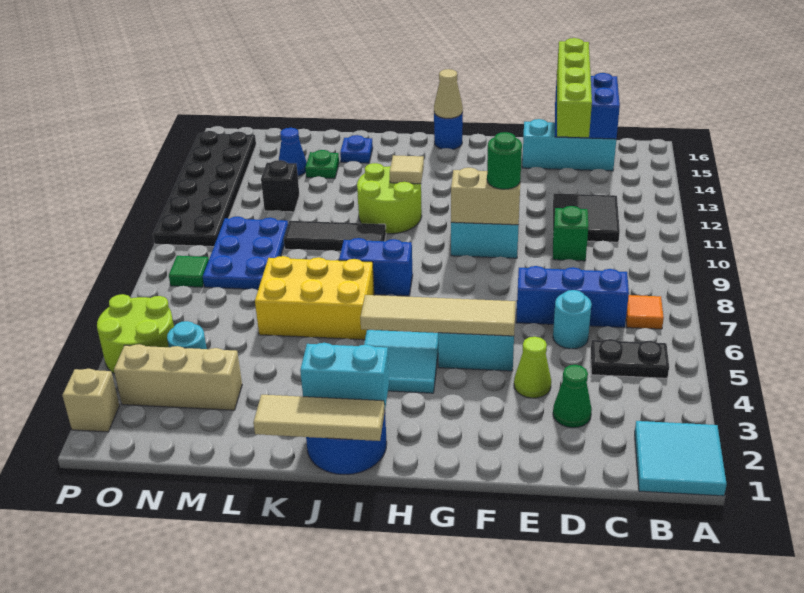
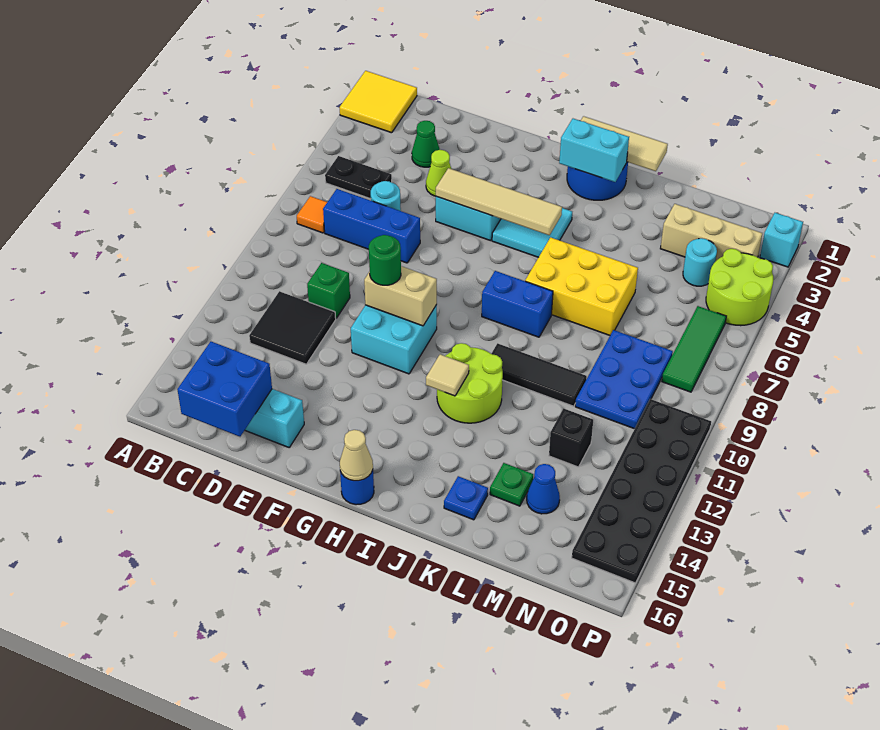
cyan 2x2 tile [635,421,727,496] -> yellow 2x2 tile [340,71,417,133]
lime 1x4 brick [557,38,592,137] -> none
green 1x1 tile [169,256,209,287] -> green 1x3 tile [662,306,726,392]
tan 1x1 brick [62,369,119,432] -> cyan 1x1 brick [760,213,803,267]

